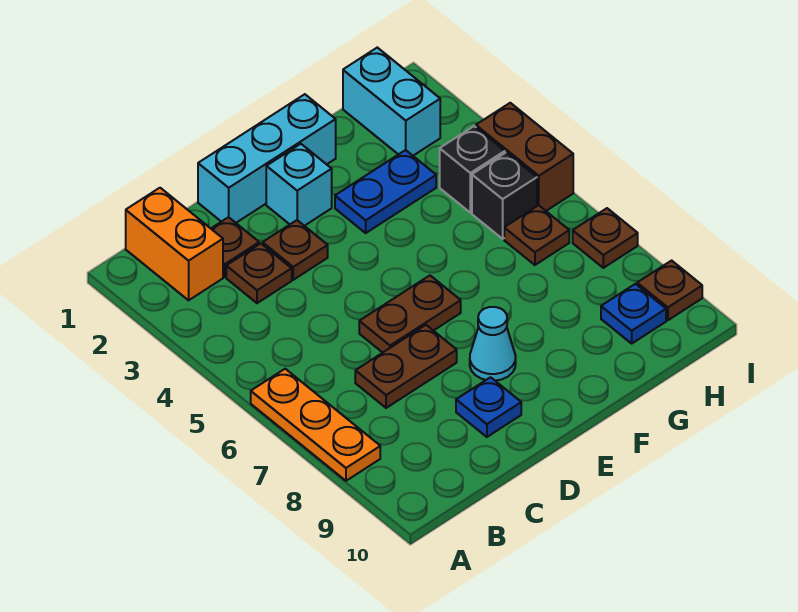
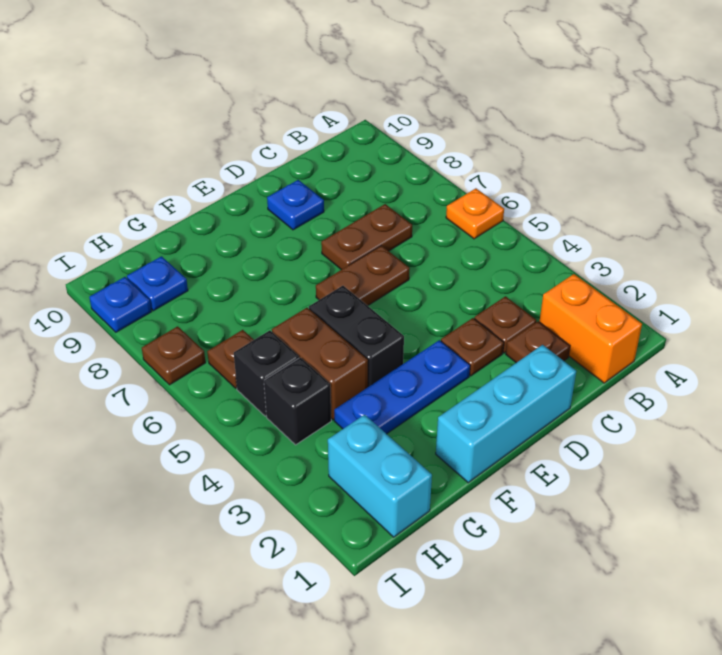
orange 1x3 plate [251,369,380,481] -> orange 1x1 plate [446,188,504,239]
cyan 1x1 brick [266,144,332,226] -> none
cyan 1x1 cone [470,307,516,381] -> none
blue 1x2 plate [335,150,436,233] -> blue 1x3 plate [334,340,470,434]
none -> black 1x2 brick [309,286,404,387]
brown 1x2 brick [476,103,573,211] -> brown 1x2 brick moved to [272,308,368,420]
brown 1x1 plate [637,261,702,320] -> blue 1x1 plate [89,277,151,332]

